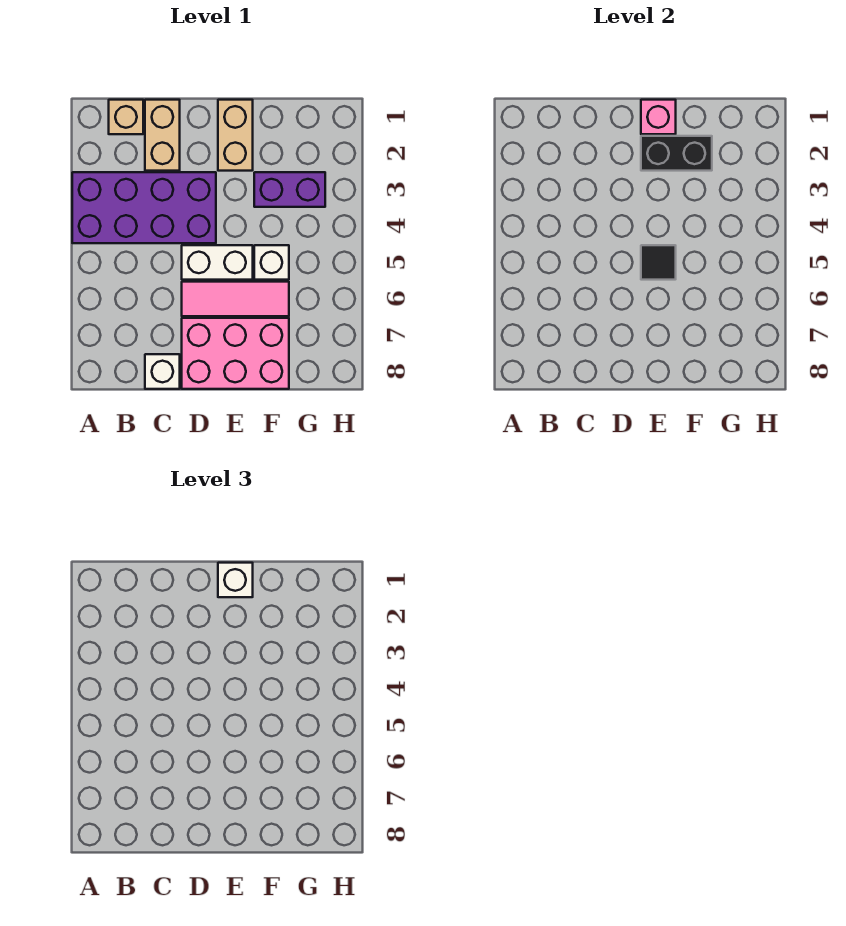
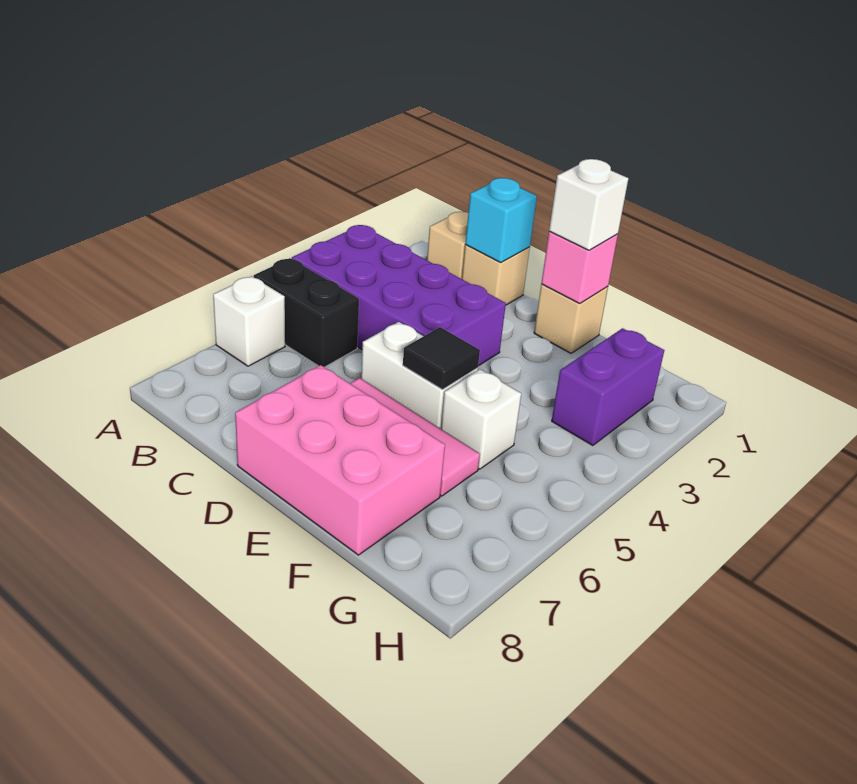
tan 1x2 brick [145,100,180,171] -> tan 1x1 brick [462,245,530,305]
none -> cyan 1x1 brick [465,178,537,262]
white 1x1 brick [145,354,180,389] -> white 1x1 brick moved to [213,276,285,366]
tan 1x2 brick [218,100,253,171] -> tan 1x1 brick [534,284,608,353]
black 1x2 brick [641,136,712,171] -> black 1x2 brick moved to [254,258,359,367]
purple 1x2 brick [254,172,325,207] -> purple 1x2 brick turned to [552,328,664,446]

